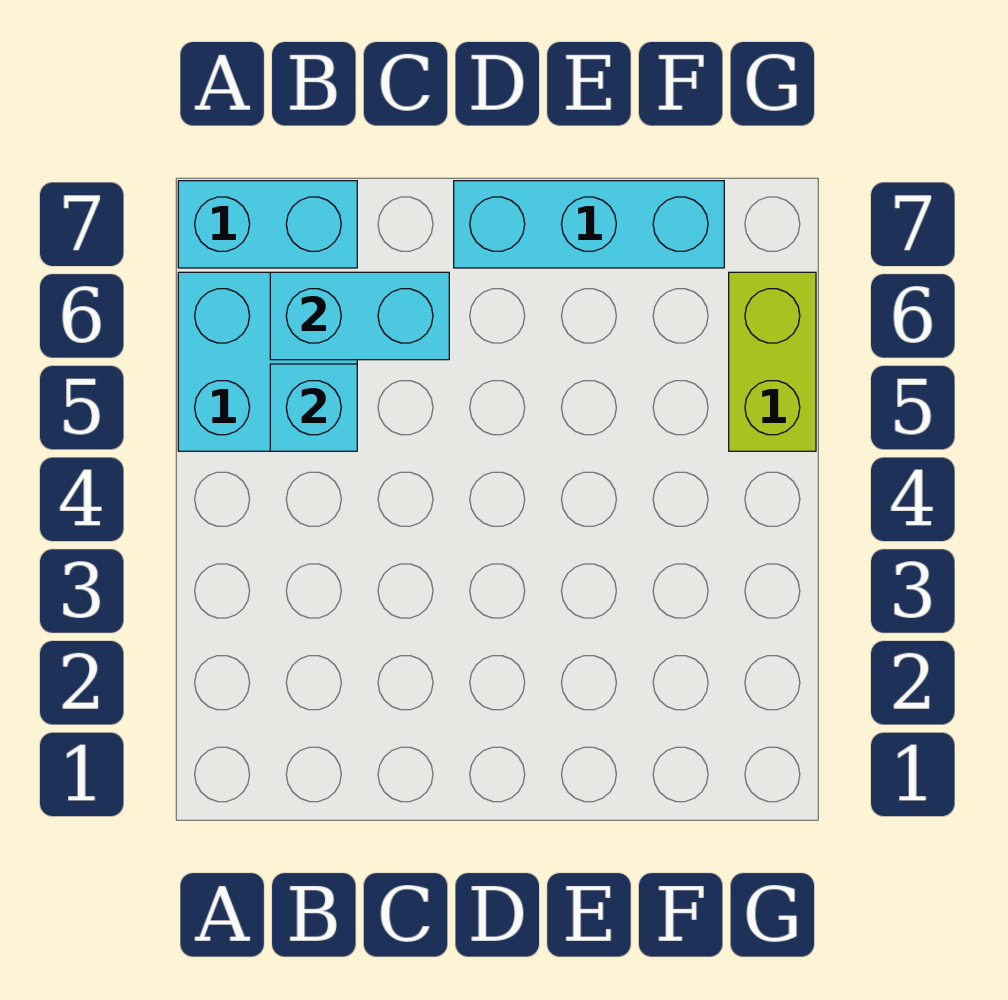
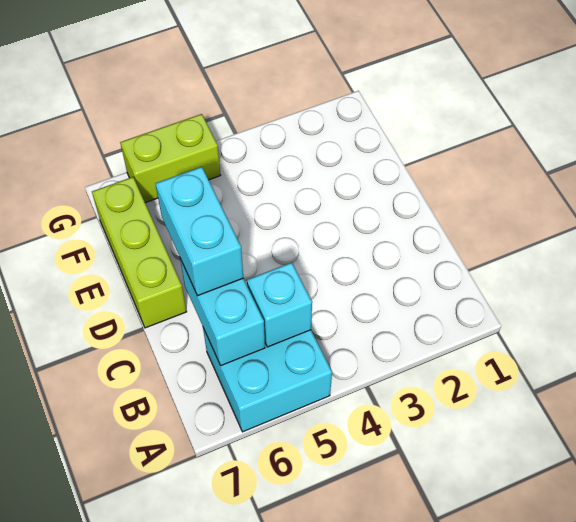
cyan 1x2 brick [178,181,357,268] -> cyan 1x2 brick moved to [155,167,243,296]
cyan 1x3 brick [454,181,724,268] -> lime 1x3 brick [92,177,187,328]

